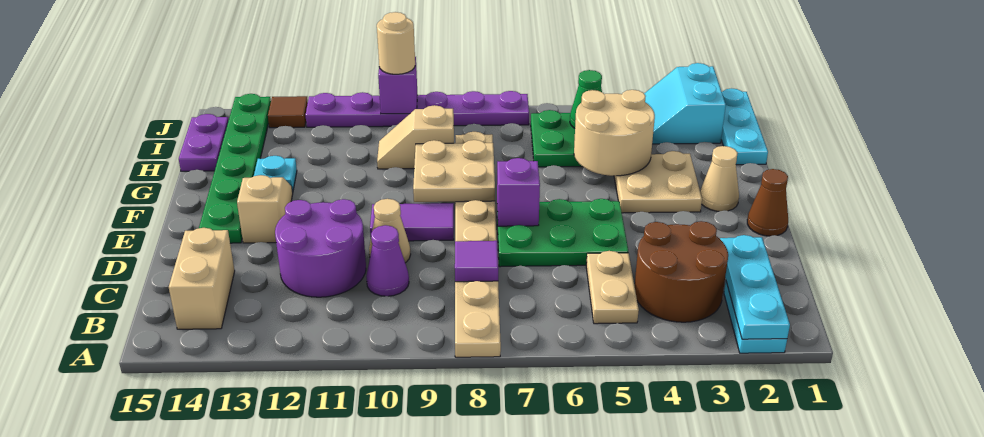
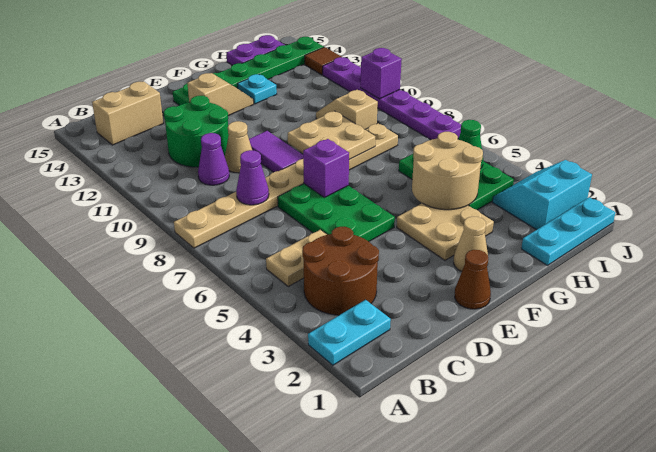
cyan 1x3 plate [720,235,790,339] -> none
purple 1x1 tile [455,241,498,282] -> purple 1x1 cone [236,150,269,205]
purple 2x2 round brick [275,199,366,297] -> green 2x2 round brick [164,96,229,167]
tan 1x1 round brick [377,12,415,74] -> none

